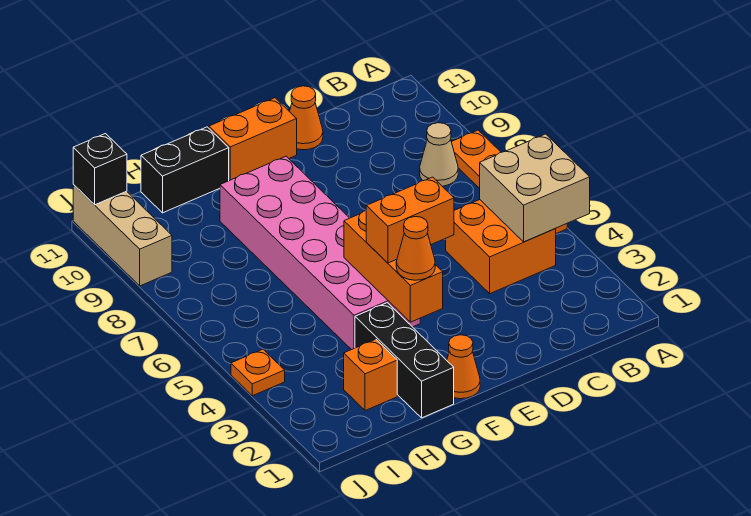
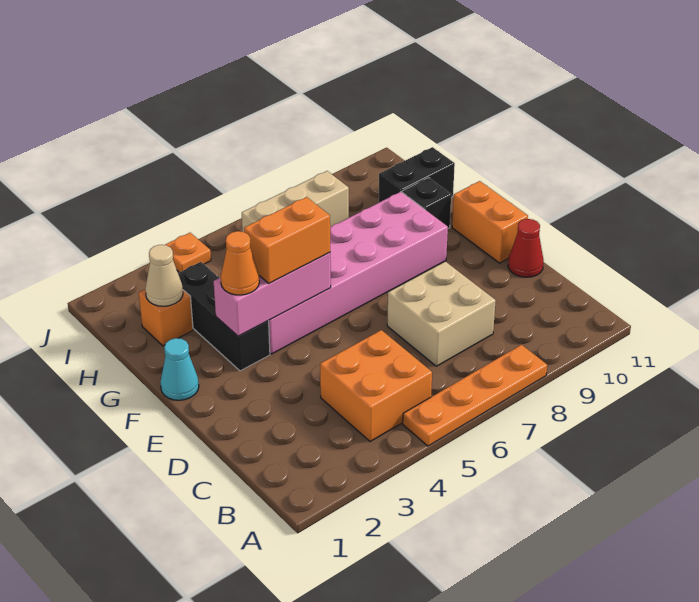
tan 2x2 brick [480,134,590,242] -> tan 2x2 brick moved to [387,262,496,366]
tan 1x1 cone [420,123,458,186] -> tan 1x1 cone moved to [145,245,183,306]
orange 1x1 cone [289,86,323,150] -> red 1x1 cone [508,219,544,277]
orange 1x2 brick [366,177,454,263] -> orange 1x2 brick turned to [244,197,330,283]
orange 1x1 cone [447,335,480,399] -> cyan 1x1 cone [160,338,199,400]
orange 1x3 brick [344,211,443,322] -> pink 1x3 brick [214,253,331,336]
black 1x3 brick [355,303,454,418] -> black 1x3 brick turned to [178,262,270,371]
black 1x2 brick [141,127,229,213] -> black 1x2 brick turned to [379,147,455,202]
tan 1x3 brick [73,185,172,286] -> tan 1x3 brick moved to [242,171,349,232]
black 1x1 brick [73,134,127,205] -> black 1x1 brick moved to [402,178,451,228]

